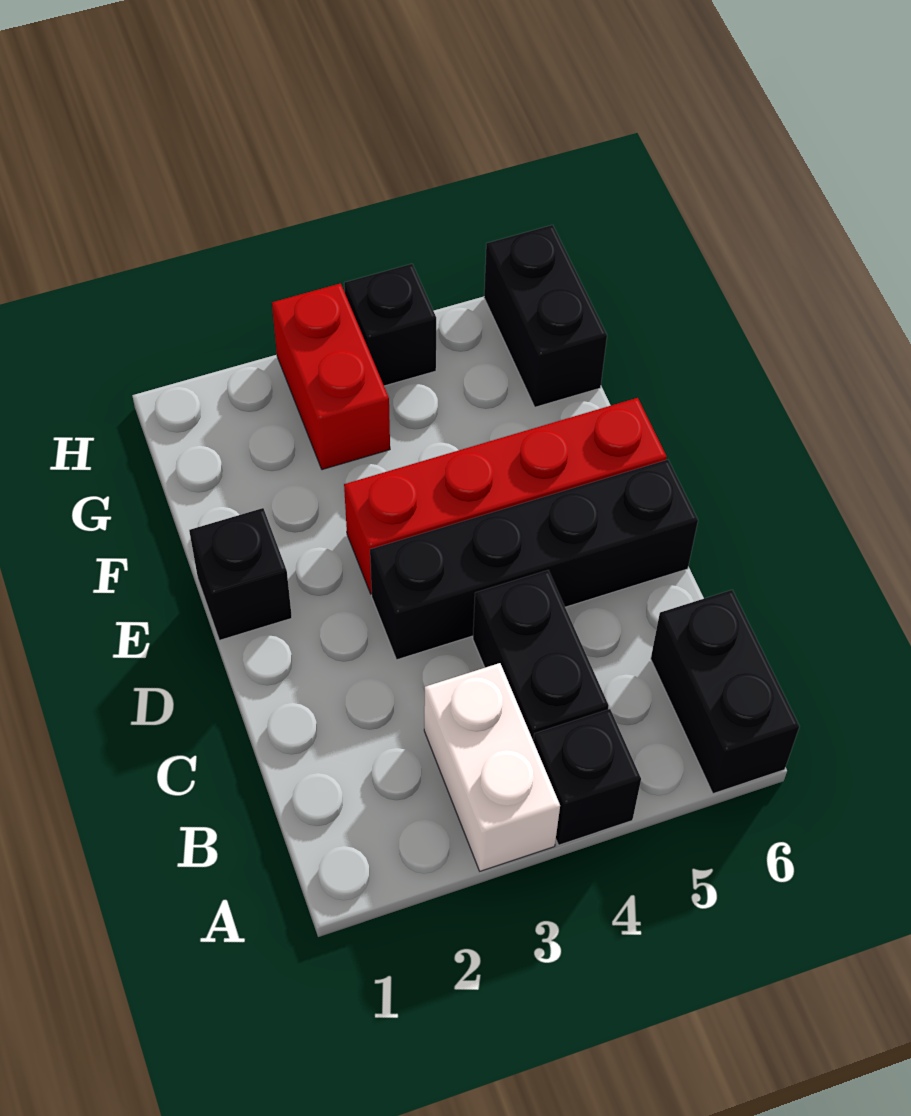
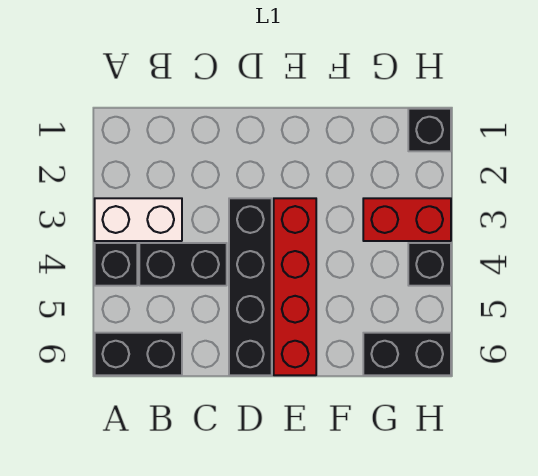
black 1x1 brick [189,508,292,640] -> black 1x1 brick moved to [408,109,451,151]

